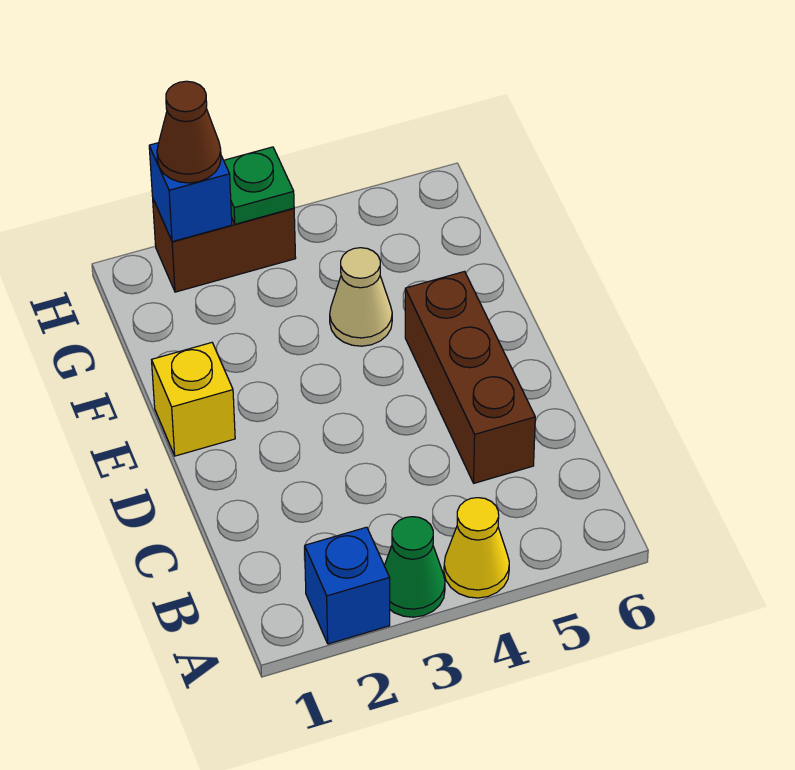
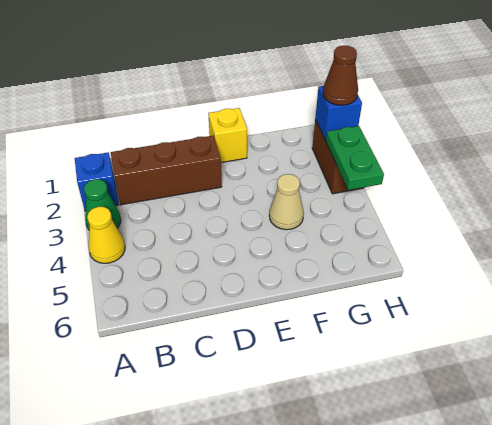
brown 1x3 brick [405,271,535,483] -> brown 1x3 brick moved to [111,136,222,205]
green 1x1 plate [224,147,294,224] -> green 1x2 plate [326,126,384,190]

